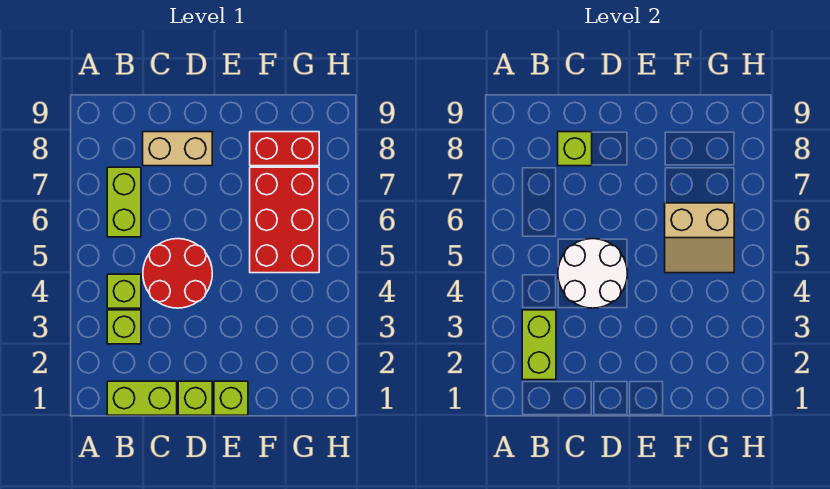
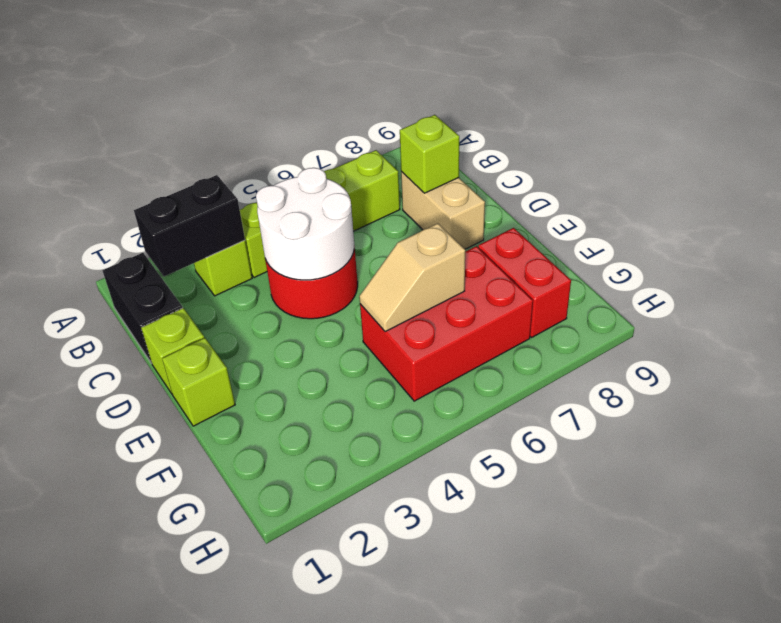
lime 1x2 brick [107,381,177,415] -> black 1x2 brick [102,253,183,363]
lime 1x2 brick [522,310,556,380] -> black 1x2 brick [134,175,245,277]
tan 2x2 slope [665,203,734,273] -> tan 1x2 slope [359,223,465,332]

